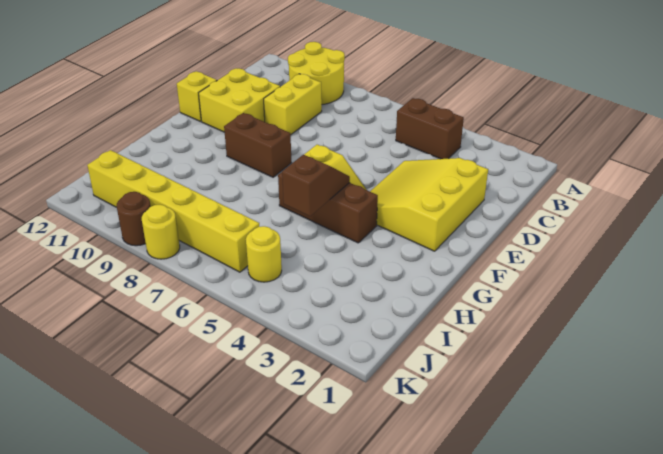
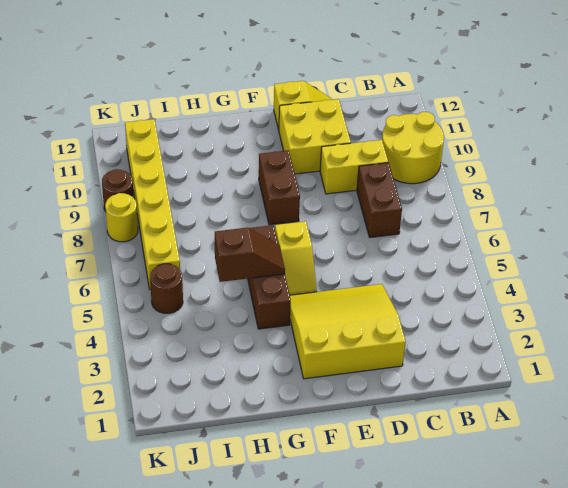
brown 1x2 brick [396,98,464,159] -> brown 1x2 brick moved to [357,163,402,237]
yellow 1x1 round brick [246,226,282,282] -> brown 1x1 round brick [150,264,183,313]

